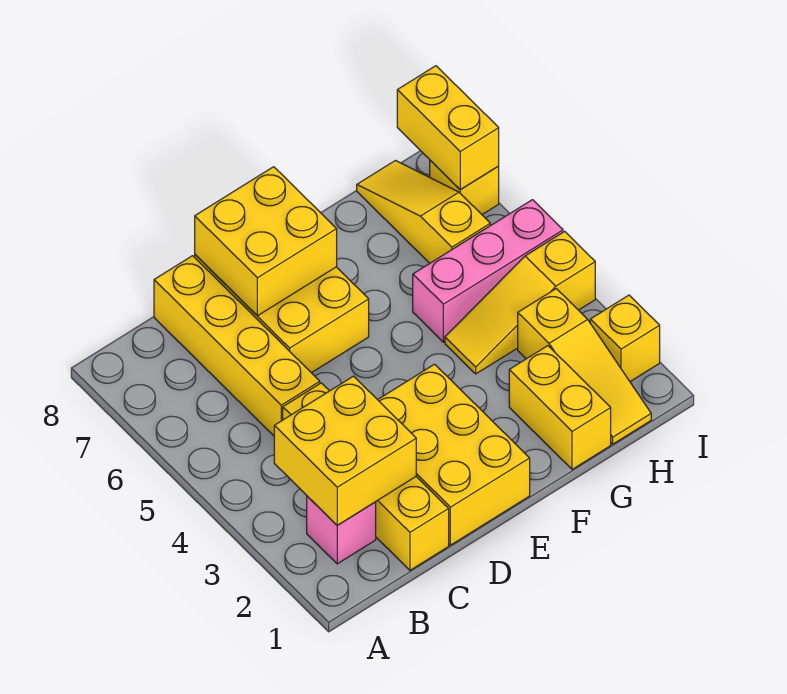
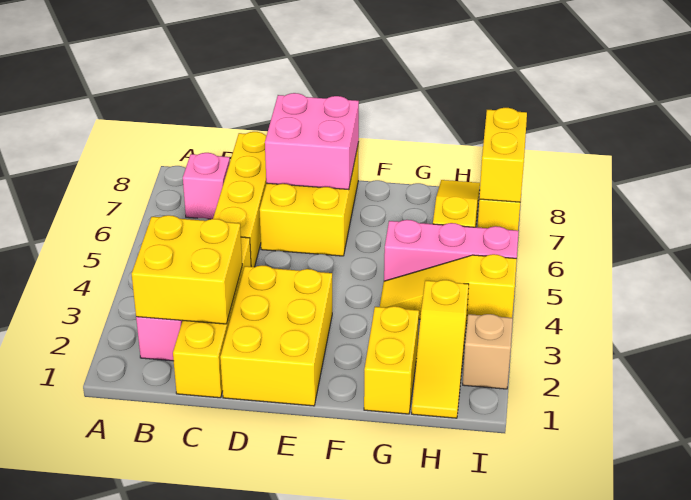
none -> pink 1x1 brick [183,153,230,219]
yellow 2x2 brick [195,167,337,316] -> pink 2x2 brick [265,93,359,190]
yellow 1x1 brick [590,295,660,382] -> tan 1x1 brick [463,314,513,389]

